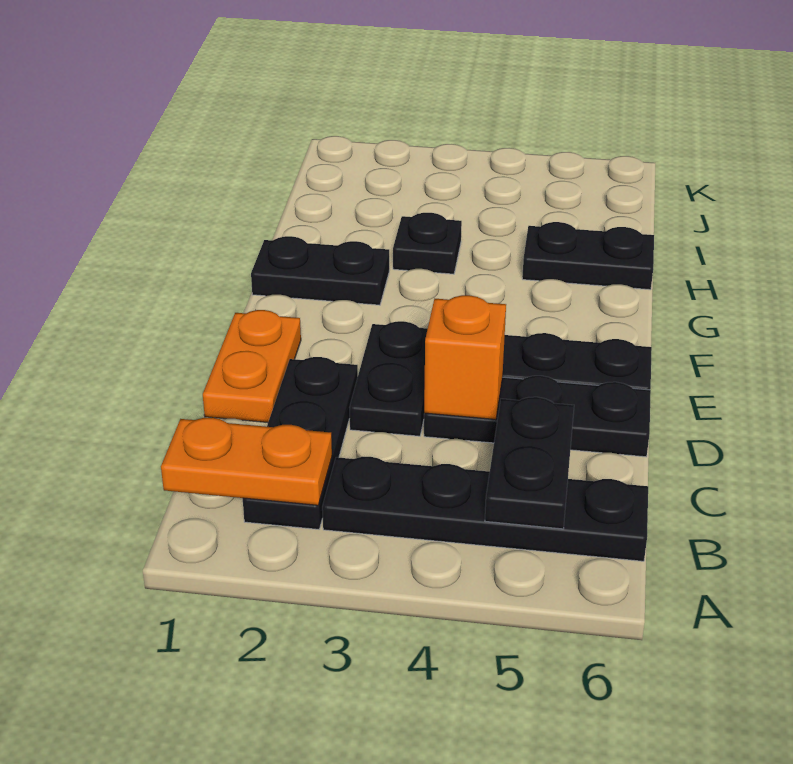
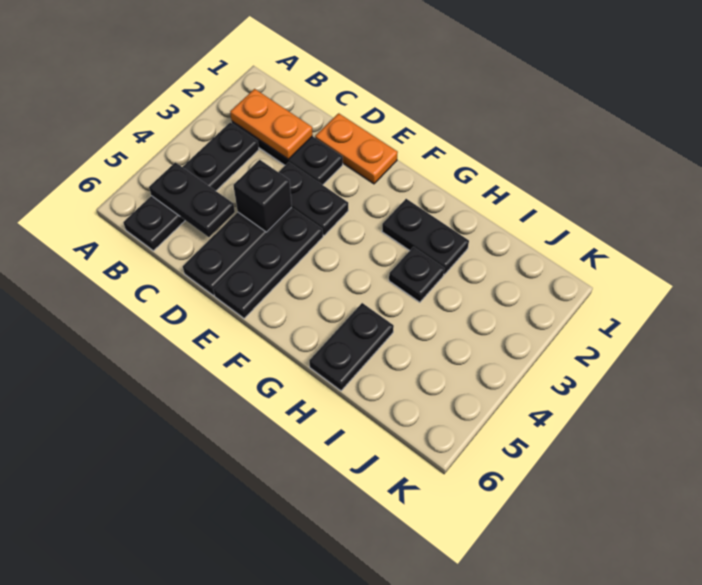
orange 1x2 plate [161,418,332,505] -> orange 1x2 plate turned to [230,89,313,159]
orange 1x1 brick [424,295,506,419] -> black 1x1 brick [233,160,292,232]
black 1x2 plate [251,236,389,305] -> black 1x2 plate turned to [382,199,469,274]

